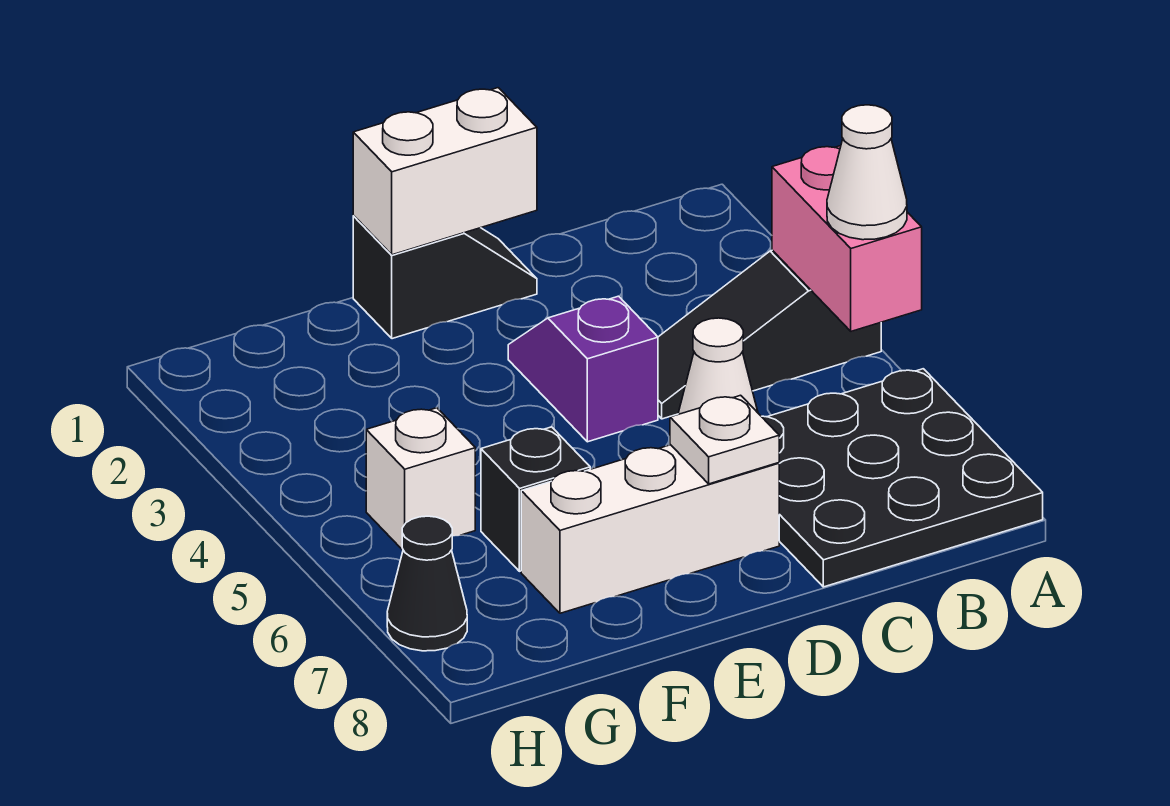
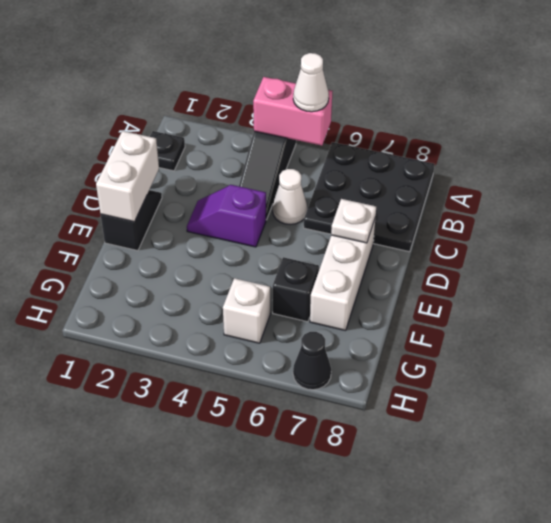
none -> black 1x1 plate [150,131,185,171]

